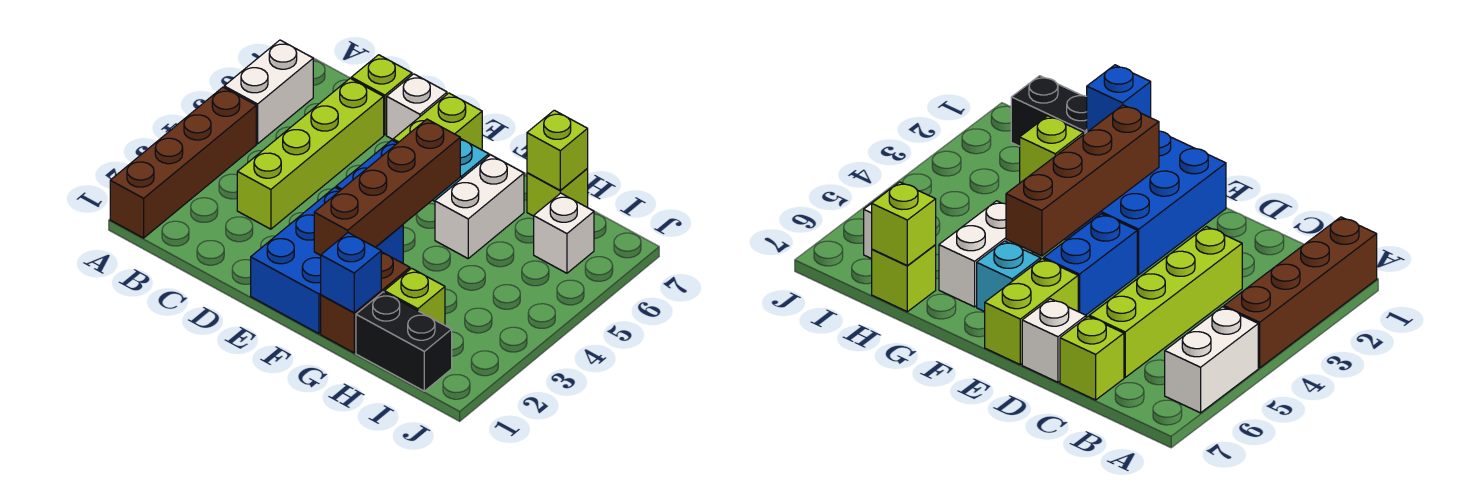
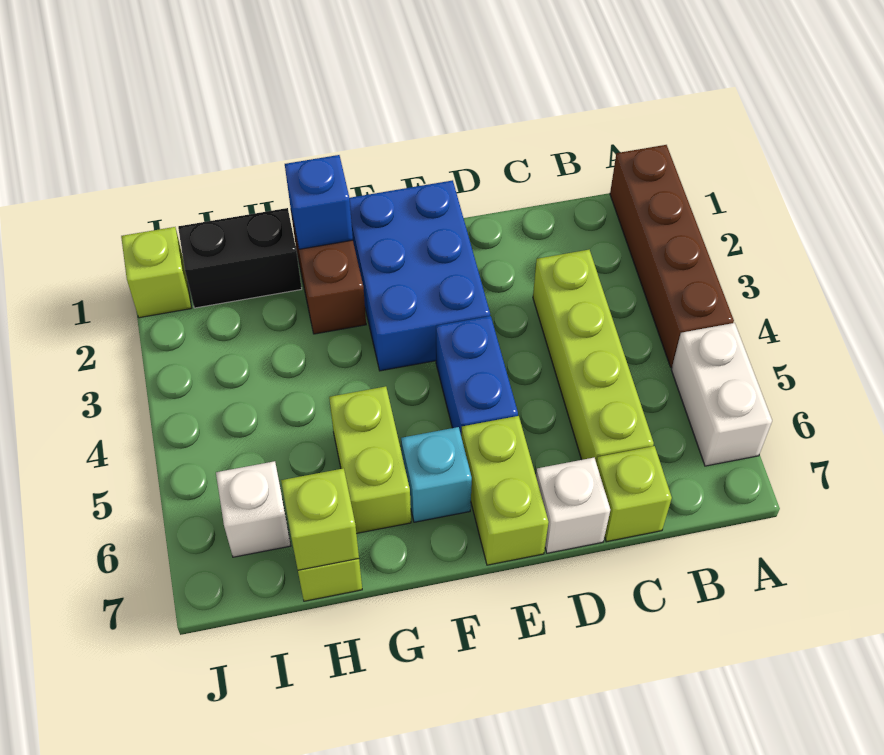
brown 1x4 brick [314,119,460,255] -> none
white 1x2 brick [435,155,524,258] -> lime 1x2 brick [329,386,411,534]
lime 1x1 brick [384,268,445,325] -> lime 1x1 brick moved to [121,227,191,318]

